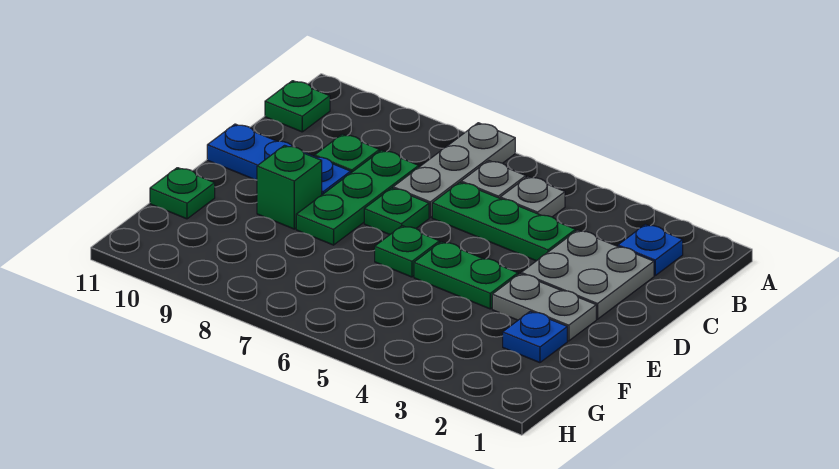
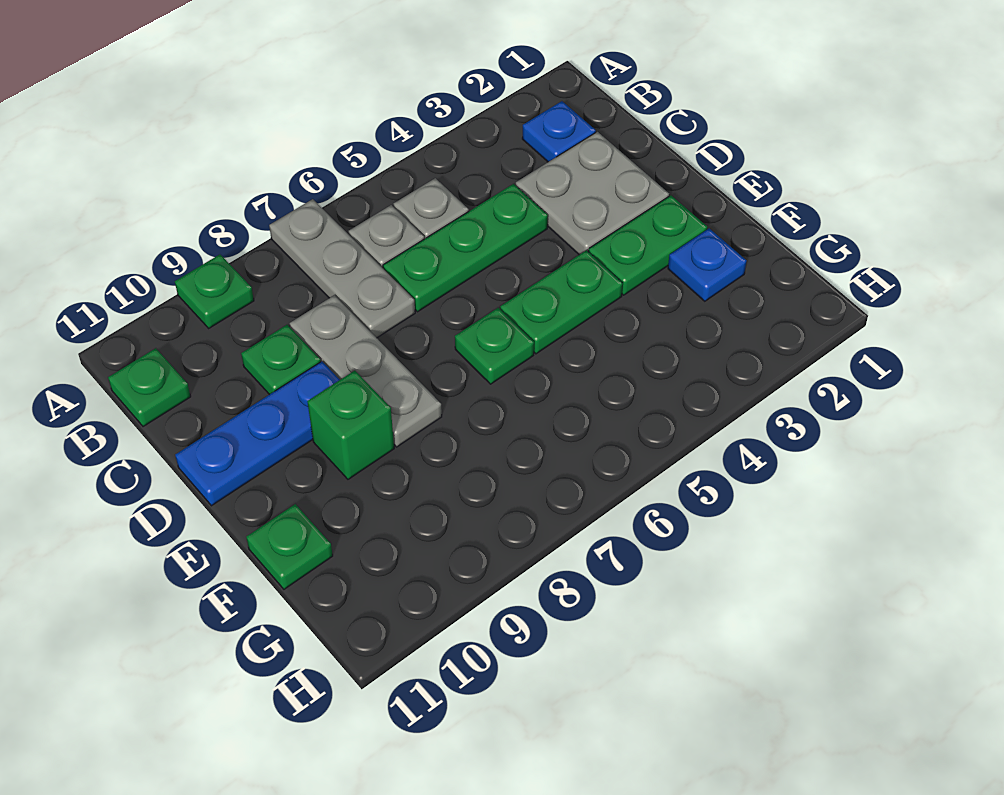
green 1x3 plate [296,150,419,245] -> grey 1x3 plate [290,295,442,447]
green 1x1 plate [364,188,429,235] -> green 1x1 plate moved to [175,255,254,328]
grey 1x2 plate [492,274,596,341] -> green 1x2 plate [588,195,707,295]

